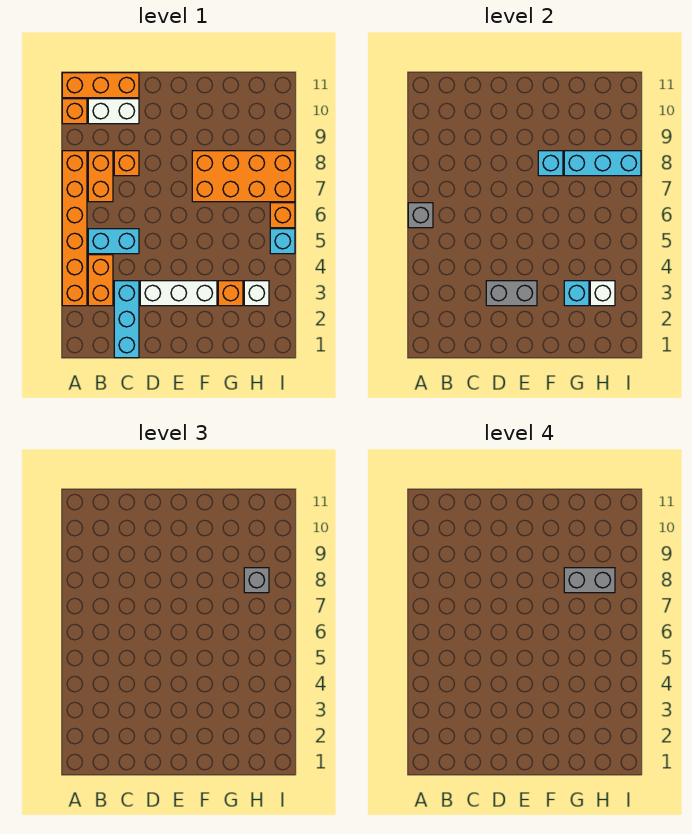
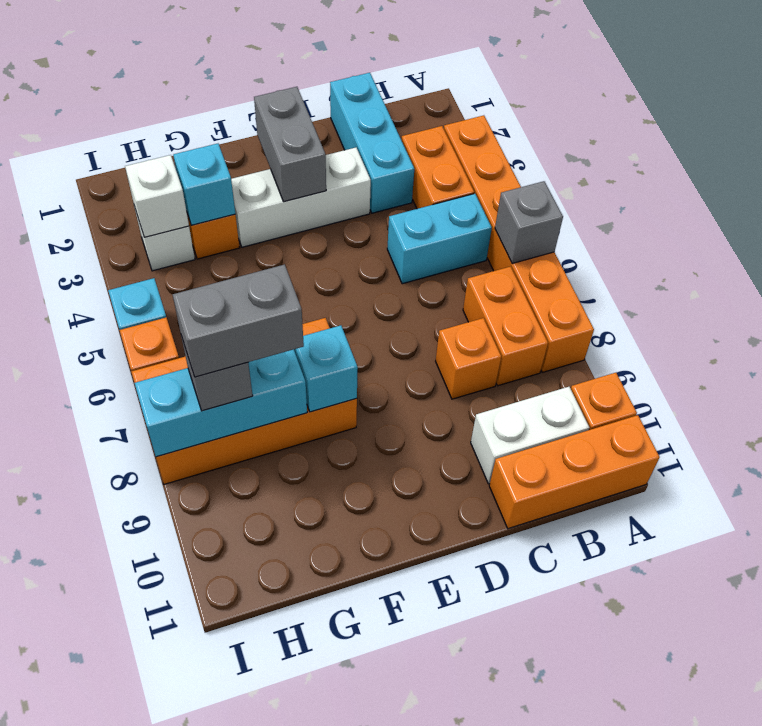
grey 1x2 brick [486,281,537,306] -> grey 1x2 brick turned to [254,87,326,202]

